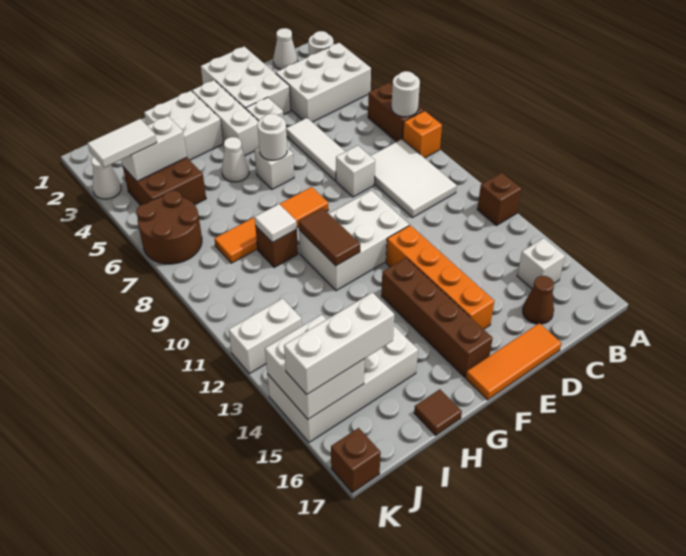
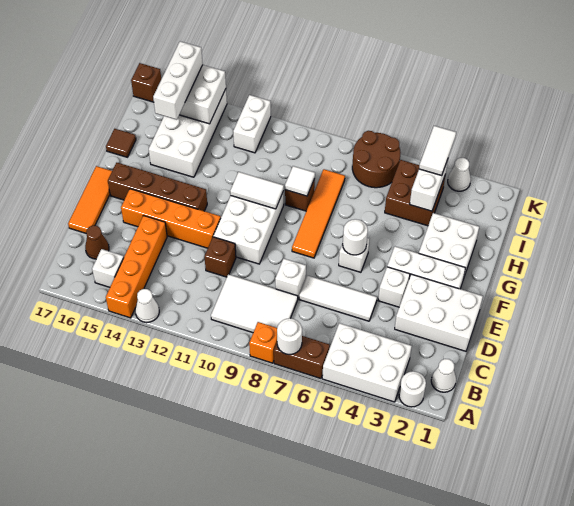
white 2x3 brick [276,43,371,122] -> white 2x3 brick turned to [322,323,412,402]
brown 1x1 brick [477,173,521,226] -> brown 1x1 brick moved to [204,237,236,277]
none -> orange 1x4 brick [106,216,167,318]
white 1x1 cone [222,137,249,182] -> white 1x1 cone moved to [135,289,159,323]
brown 1x2 tile [299,208,360,266] -> white 1x2 tile [230,172,284,209]

